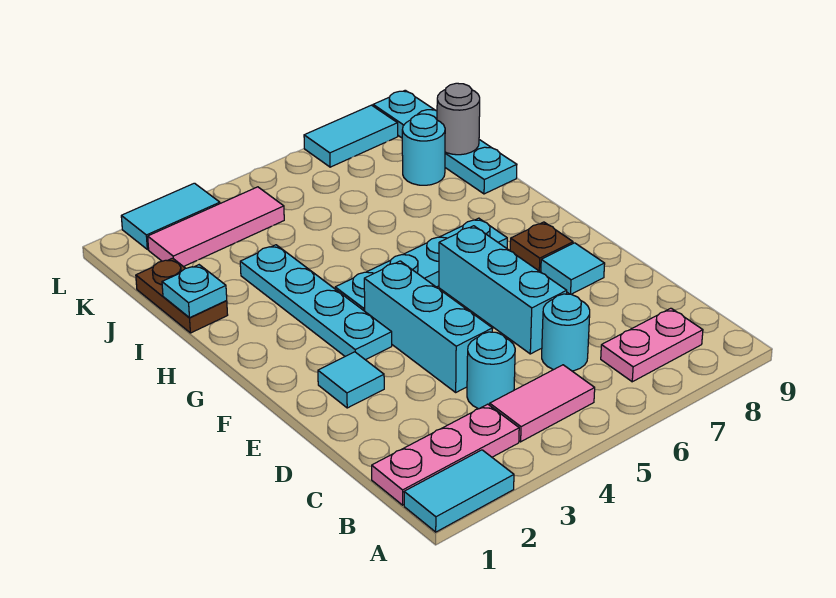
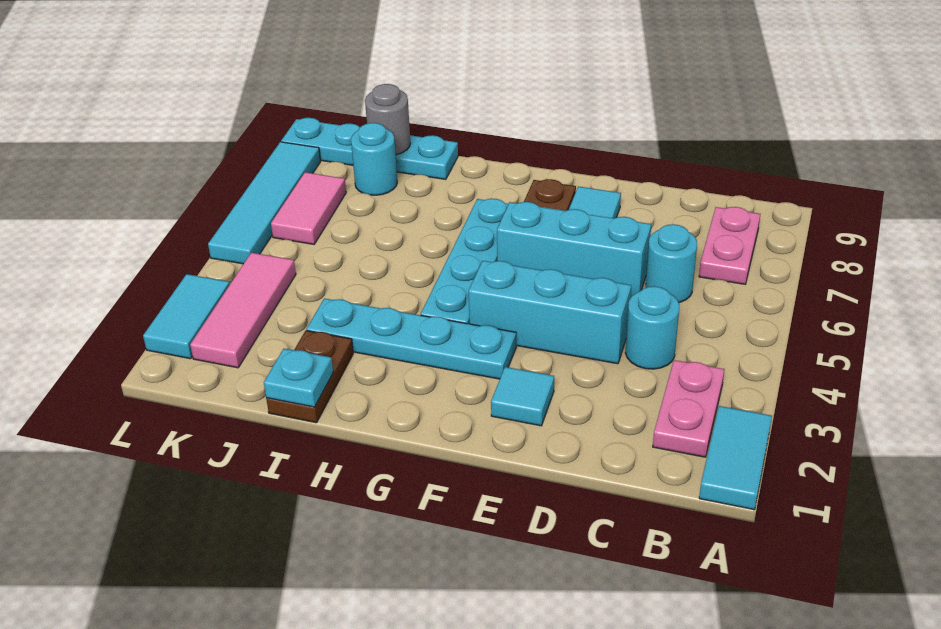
pink 1x3 plate [372,404,519,505] -> pink 1x2 plate [653,360,724,457]
pink 1x2 tile [490,365,595,442] -> pink 1x2 tile moved to [271,172,346,244]
brown 1x2 plate [136,258,228,333] -> brown 1x2 plate turned to [266,331,353,423]
cyan 1x2 tile [304,105,398,167] -> cyan 1x4 tile [208,142,321,264]

